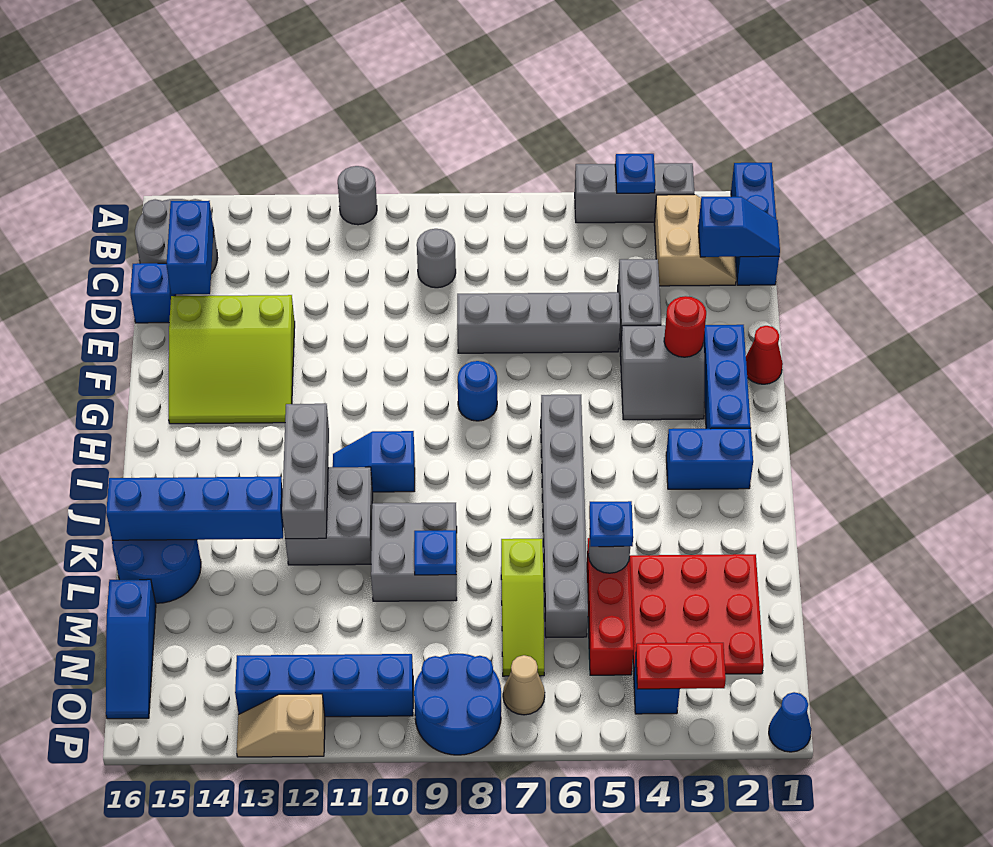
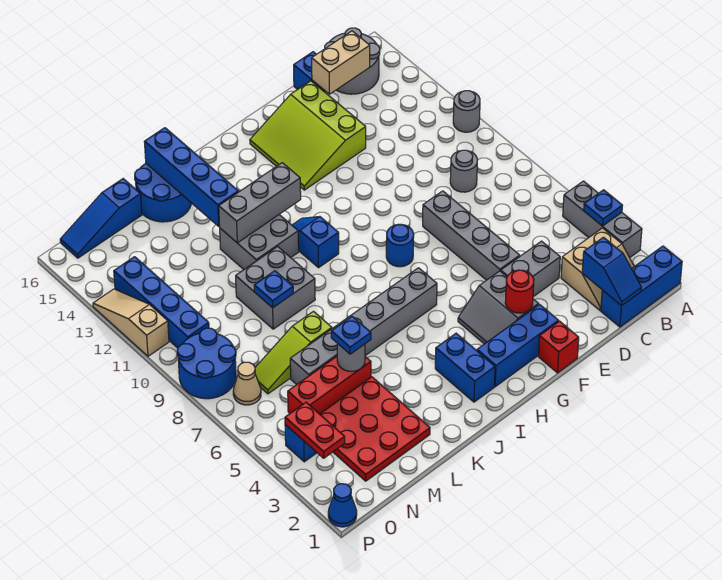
blue 1x2 brick [167,201,214,294] -> tan 1x2 brick [312,31,370,94]
red 1x1 cone [746,326,783,384] -> red 1x1 brick [538,321,579,373]
tan 1x2 slope [237,694,325,757] -> tan 1x3 slope [93,289,169,356]

